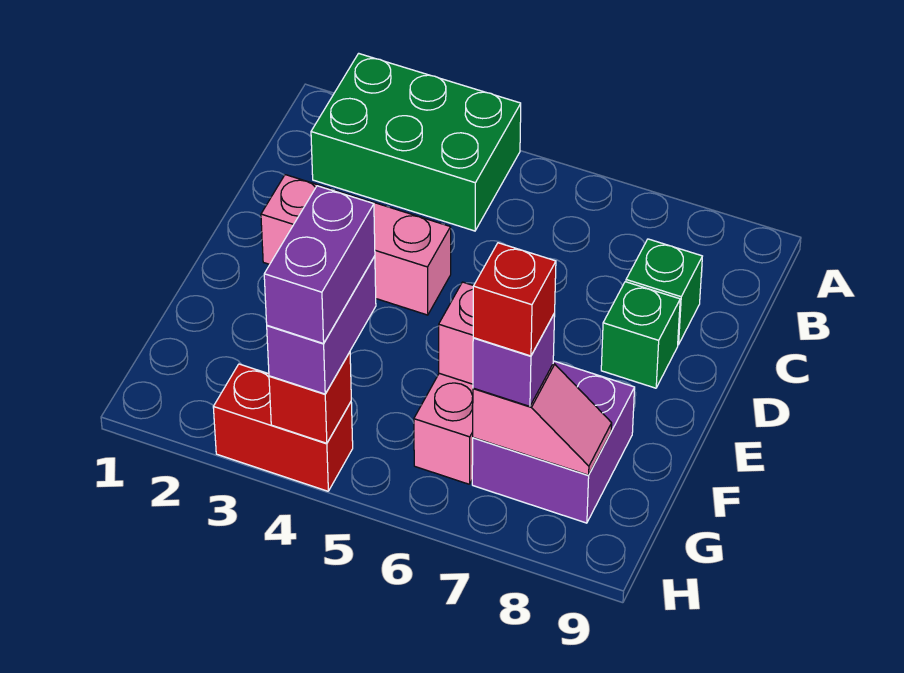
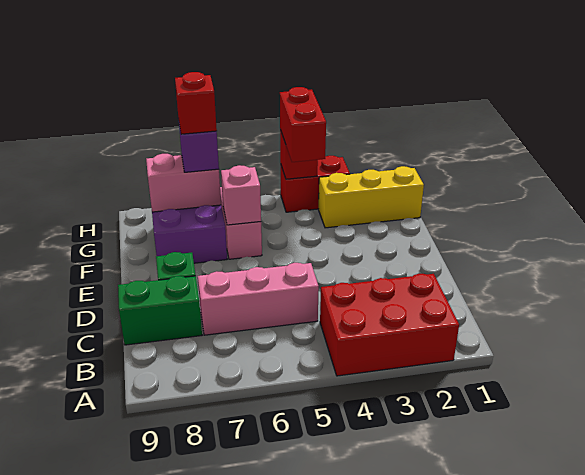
green 2x3 brick [311,53,521,231] -> red 2x3 brick [320,274,459,376]
green 1x1 brick [626,239,702,345] -> green 1x2 brick [118,276,202,345]
pink 1x3 brick [261,175,451,315] -> pink 1x3 brick moved to [198,263,319,335]
none -> yellow 1x3 brick [318,166,424,228]
purple 1x2 brick [267,256,376,394] -> red 1x2 brick [280,87,326,162]
purple 1x2 brick [264,186,375,344] -> none
pink 1x2 slope [473,364,612,475] -> pink 1x2 brick [146,154,221,212]

